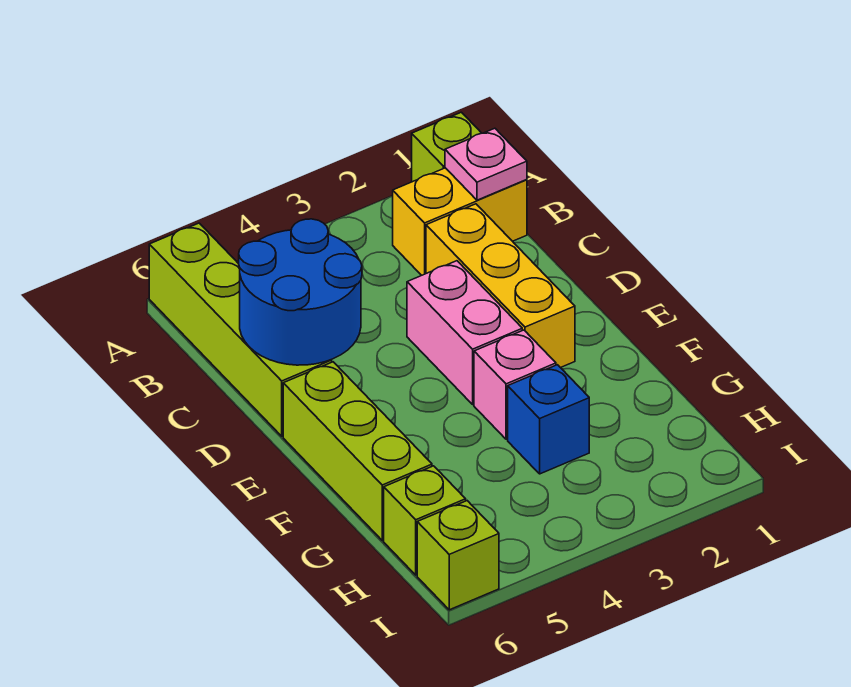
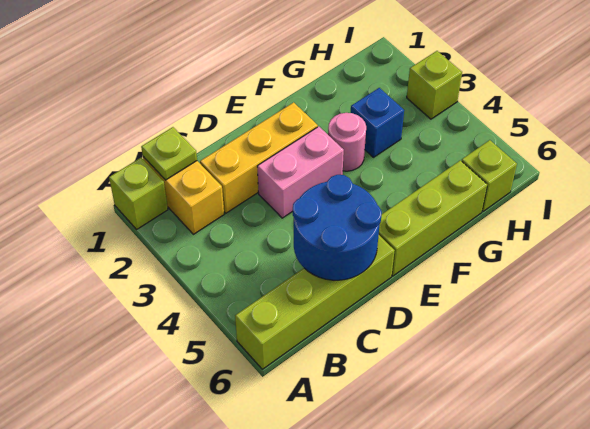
pink 1x1 plate [445,128,527,200] -> lime 1x1 plate [141,127,197,180]
pink 1x1 brick [474,330,556,439] -> pink 1x1 round brick [328,113,366,171]
lime 1x1 brick [417,501,499,610] -> lime 1x1 brick moved to [407,51,462,119]

